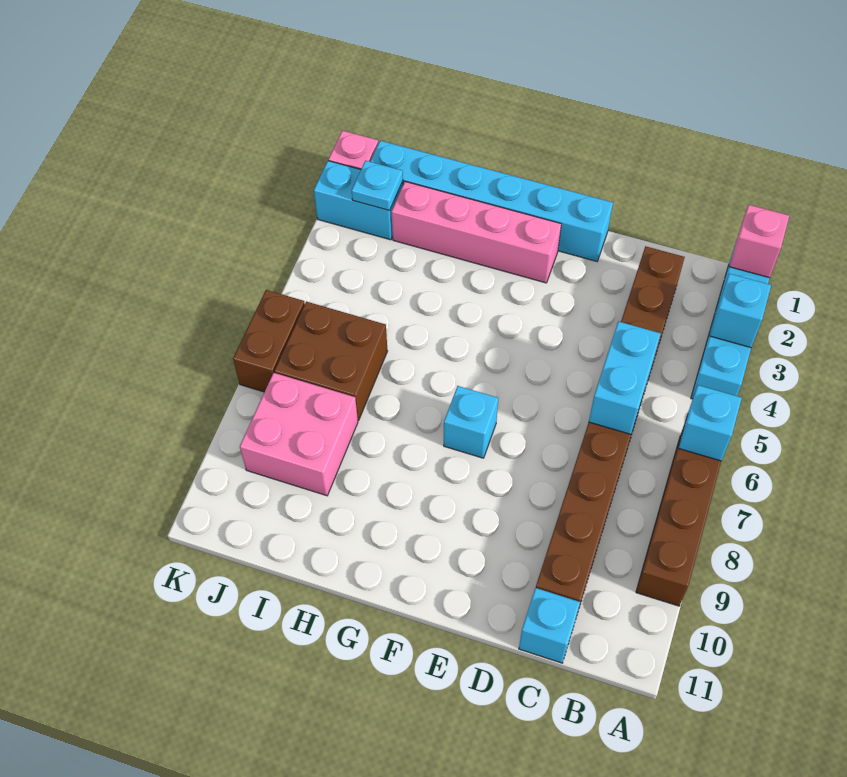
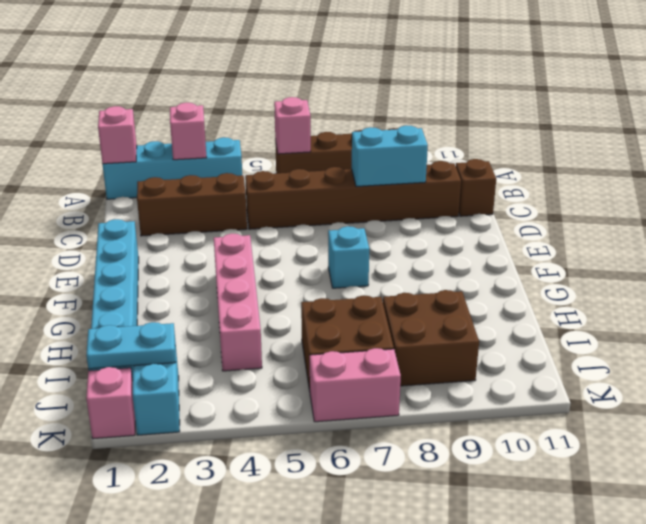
cyan 1x1 brick [710,274,771,348] -> pink 1x1 brick [170,103,207,160]
cyan 1x1 brick [678,385,742,461] -> pink 1x1 brick [274,97,311,154]
cyan 1x2 brick [589,321,661,434] -> cyan 1x2 brick moved to [352,125,428,187]
cyan 1x1 brick [519,588,580,663] -> brown 1x1 brick [456,159,496,216]
pink 1x4 brick [392,182,561,283] -> pink 1x4 brick moved to [214,233,262,371]
pink 2x2 brick [240,373,358,496] -> brown 2x2 brick [383,290,479,386]
cyan 1x1 plate [352,161,403,211] -> cyan 1x2 plate [86,322,175,369]
brown 1x2 brick [233,290,305,392] -> pink 1x2 brick [310,348,401,422]

